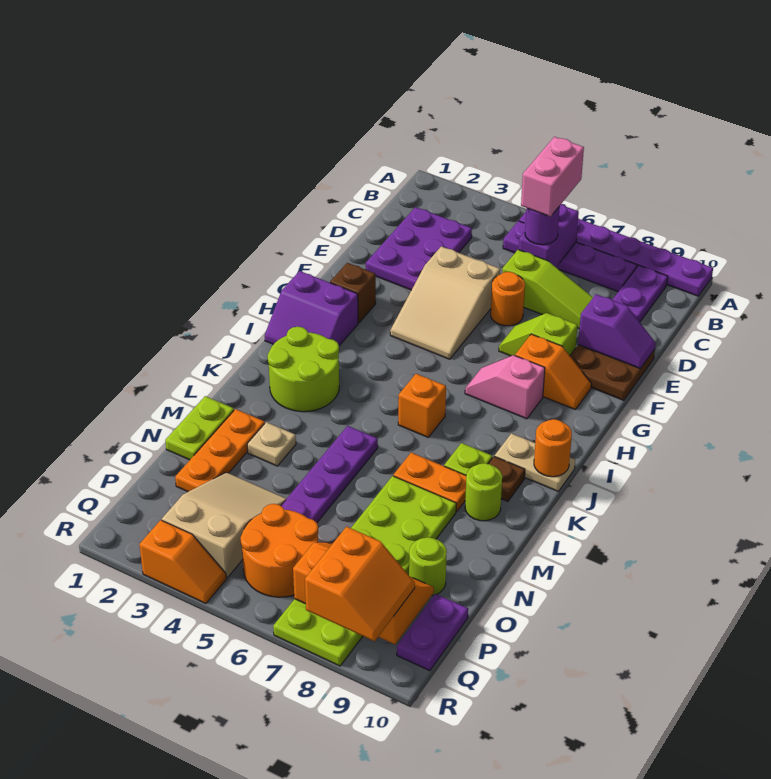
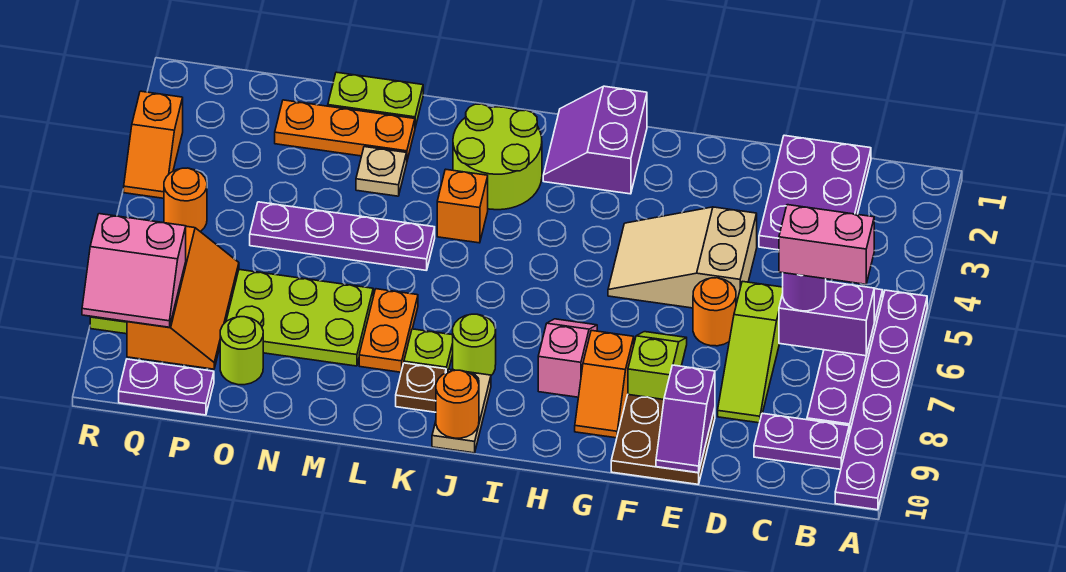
purple 2x3 plate [366,207,472,290] -> purple 2x3 plate turned to [759,135,871,250]
brown 1x1 brick [330,263,376,323] -> none
orange 1x1 brick [398,374,446,437] -> orange 1x1 brick moved to [437,169,488,243]
lime 1x1 round brick [465,463,502,521] -> lime 1x1 round brick moved to [453,314,496,375]
tan 2x3 slope [162,472,286,578] -> none
orange 2x2 round brick [240,504,318,597] -> orange 1x1 round brick [164,168,207,232]
orange 2x2 slope [305,527,415,641] -> pink 2x2 slope [82,214,186,327]

